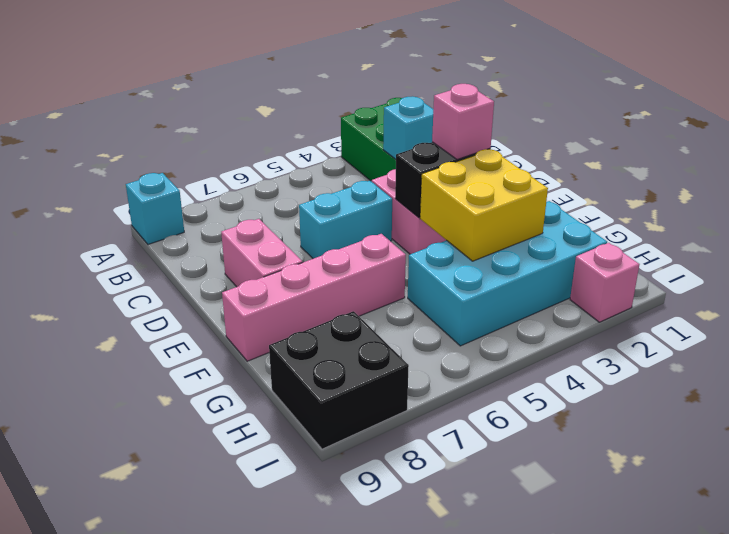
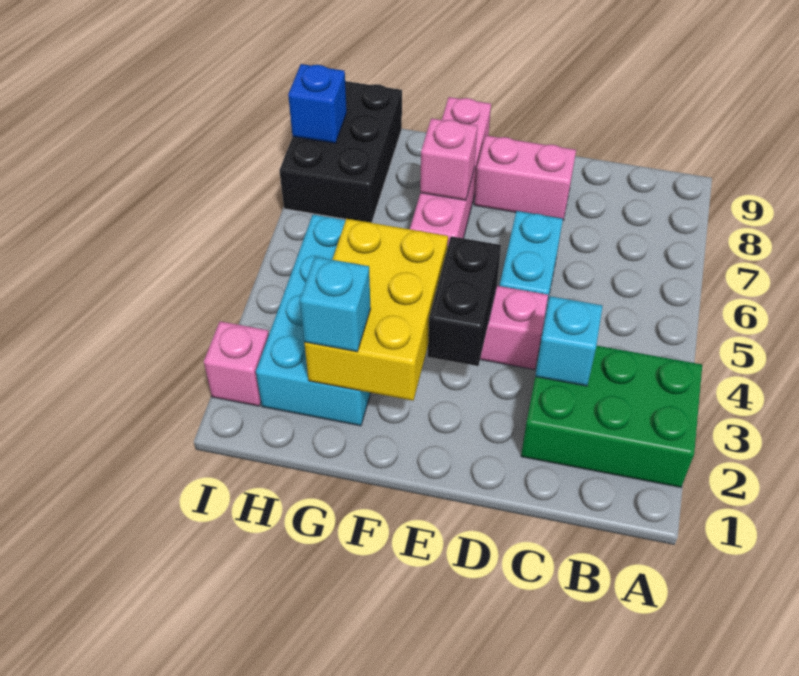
cyan 1x1 brick [126,173,184,244] -> cyan 1x1 brick moved to [300,257,371,352]
pink 1x1 brick [432,84,494,160] -> pink 1x1 brick moved to [420,118,477,200]
yellow 2x2 brick [420,149,548,261] -> yellow 2x3 brick [304,219,448,401]
black 2x2 brick [269,311,409,449] -> black 2x3 brick [279,81,402,223]
none -> blue 1x1 brick [288,64,347,143]

